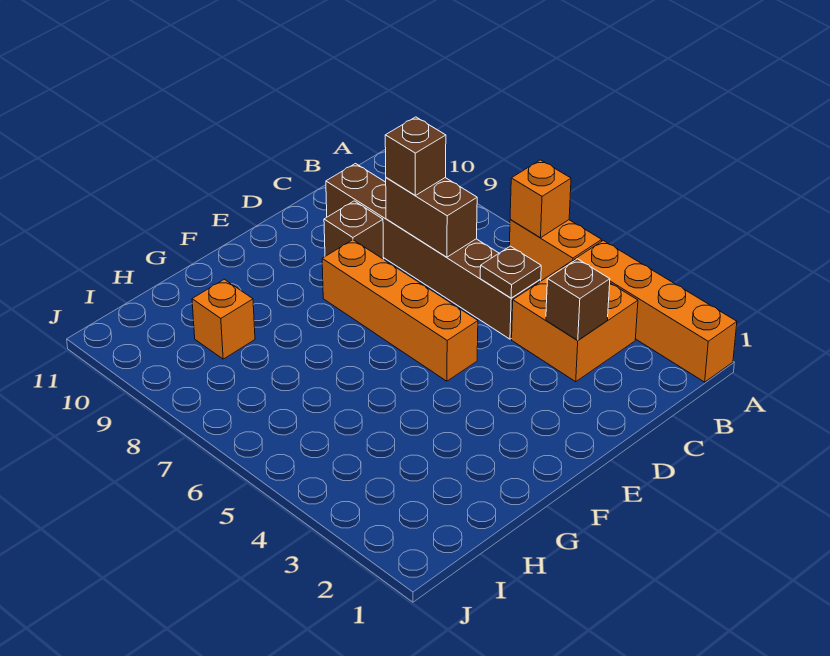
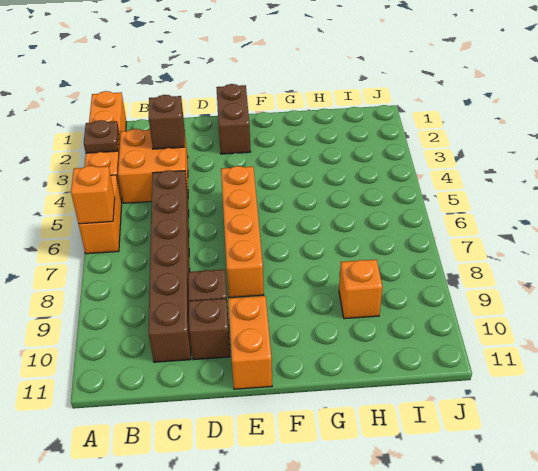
brown 1x1 plate [480,246,541,298] -> brown 1x1 plate moved to [84,120,119,153]
brown 1x2 brick [386,178,477,257] -> brown 1x2 brick moved to [216,84,251,154]
brown 1x1 brick [385,117,446,195] -> brown 1x1 brick moved to [189,299,230,360]
none -> orange 1x2 brick [228,296,272,389]

